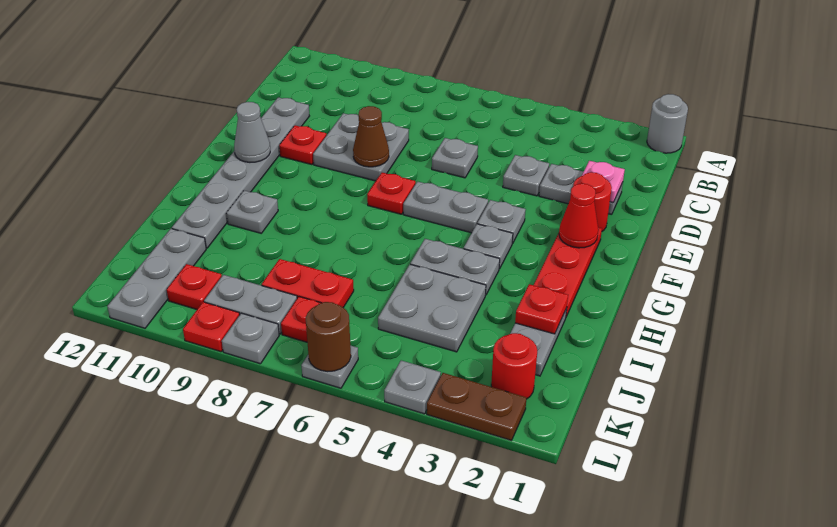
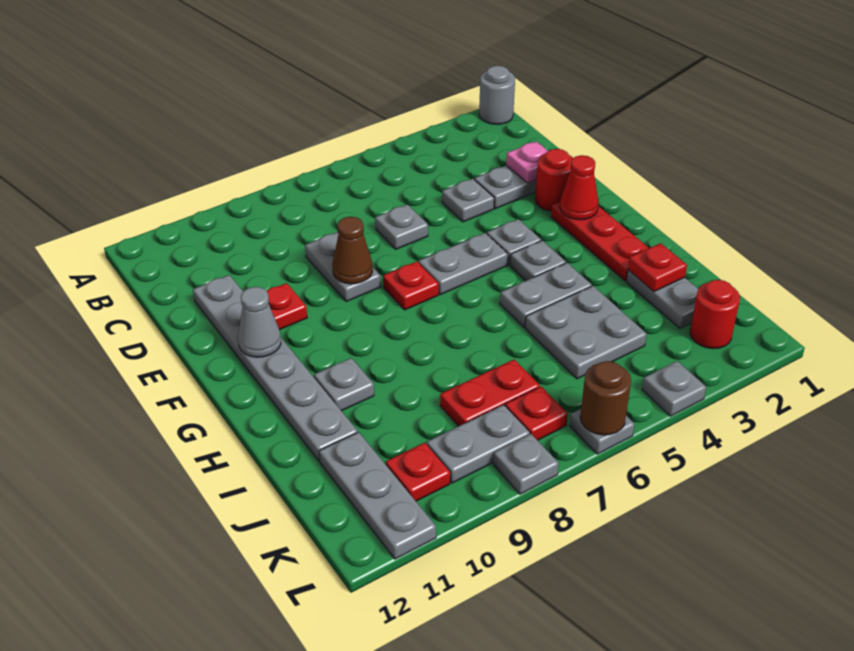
grey 2x2 plate [313,113,409,181] -> grey 1x2 plate [305,232,381,301]
brown 1x2 plate [427,373,527,440] -> none
red 1x1 plate [183,302,240,352] -> none

